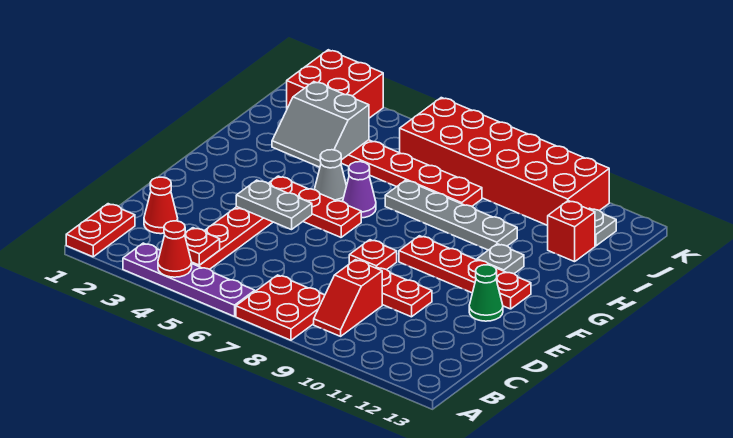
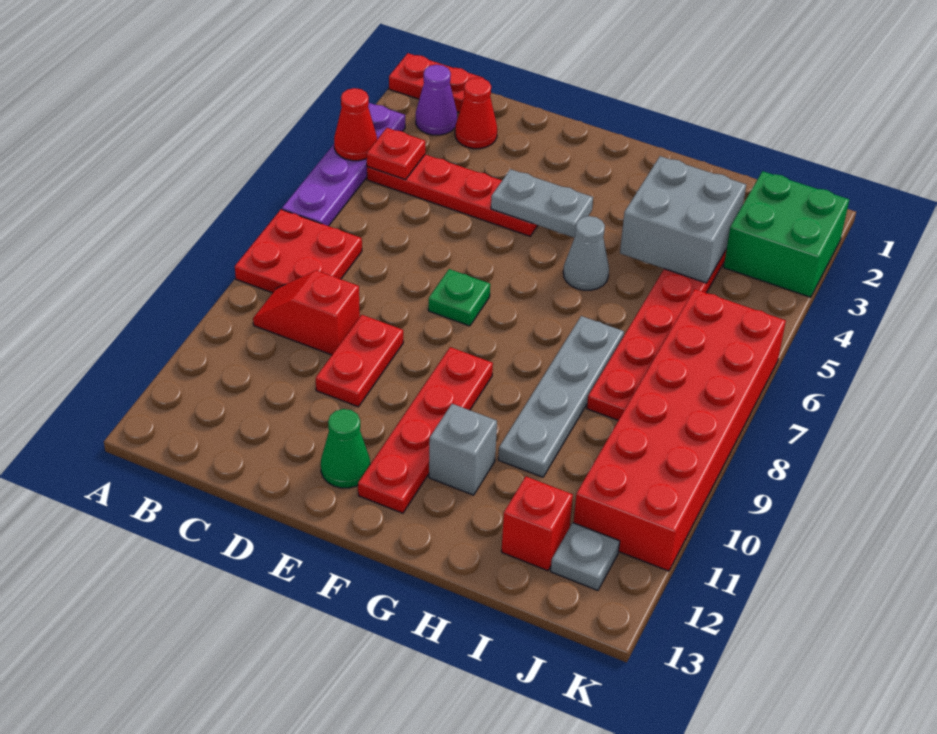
grey 1x2 plate [236,180,312,230] -> grey 1x2 plate turned to [491,169,593,237]
none -> green 1x1 plate [428,269,490,326]
red 1x1 plate [349,240,397,270] -> none
red 1x3 plate [268,176,361,237] -> none
purple 1x1 cone [343,162,376,218] -> purple 1x1 cone moved to [416,65,457,135]
grey 1x1 plate [477,244,524,274] -> grey 1x1 brick [429,404,497,495]
grey 2x2 slope [272,82,369,167] -> grey 2x2 brick [620,156,746,283]
red 2x2 brick [287,50,383,118] -> green 2x2 brick [724,171,849,297]

